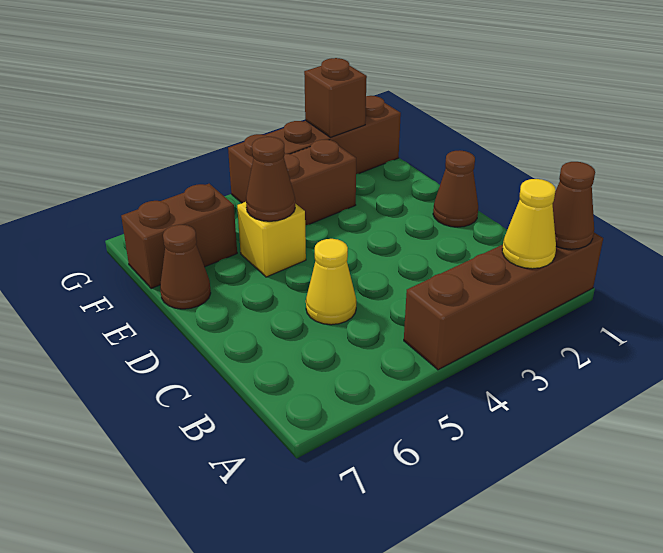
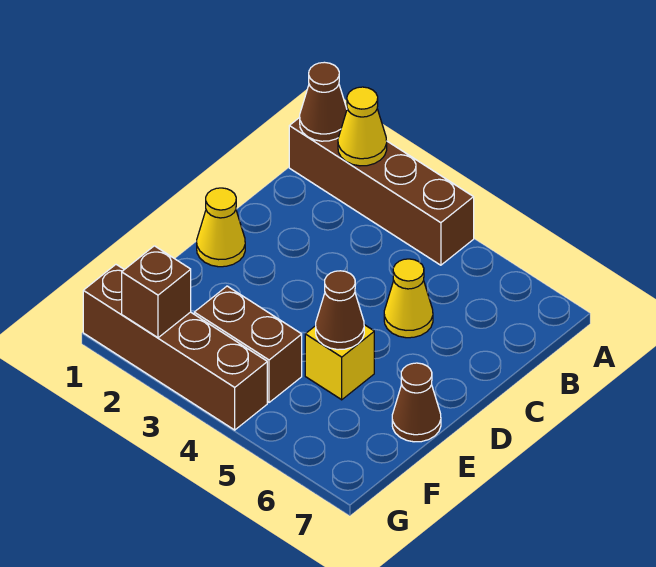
brown 1x1 cone [433,150,478,227] -> yellow 1x1 cone [197,188,245,267]
brown 1x2 brick [121,184,237,289] -> none

